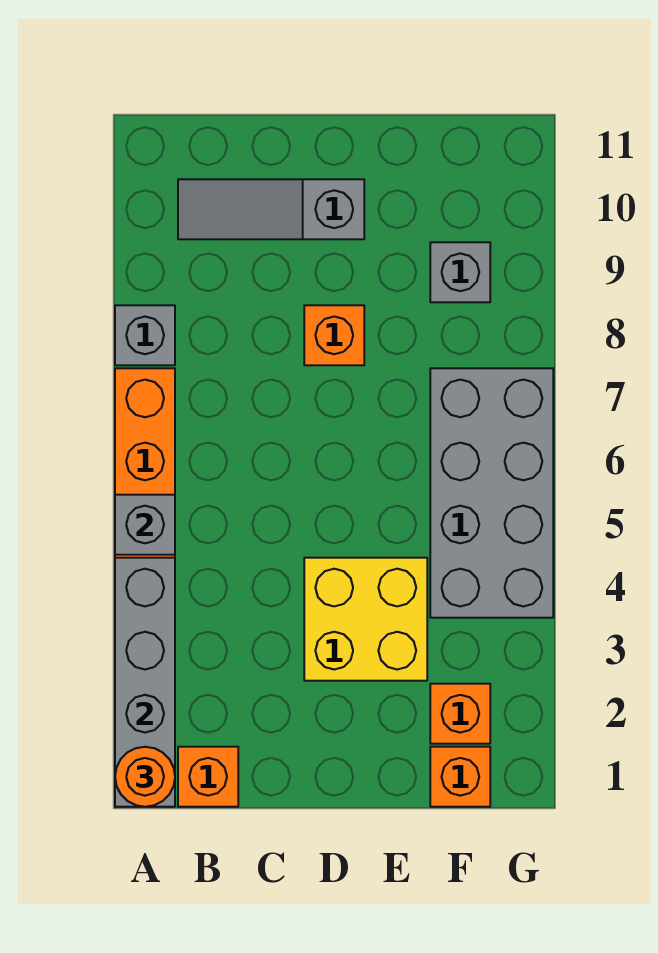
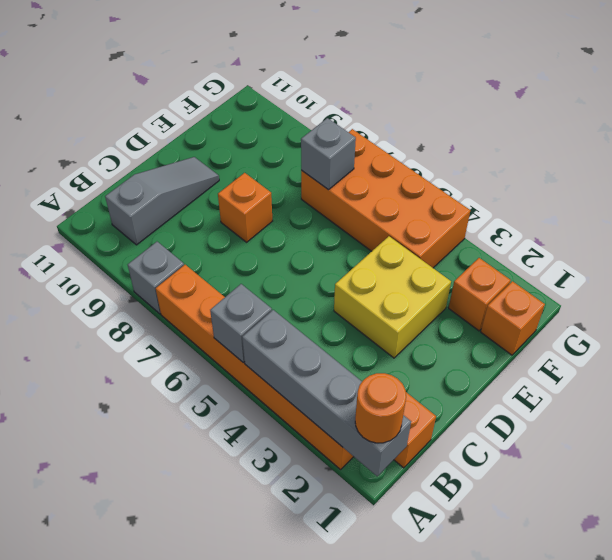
grey 1x3 slope [178,179,364,239] -> grey 1x3 slope turned to [105,157,219,245]
grey 2x4 brick [430,368,553,618] -> orange 2x4 brick [301,129,470,268]
grey 1x1 brick [430,242,490,302] -> grey 1x1 brick moved to [301,118,356,190]

